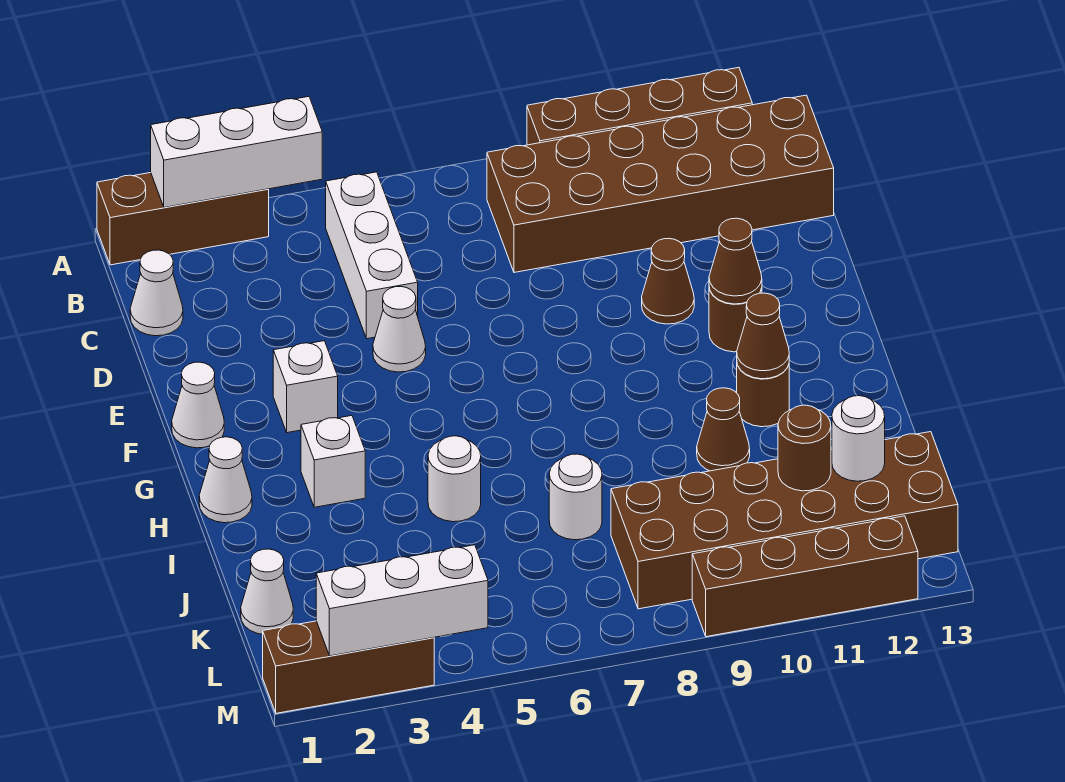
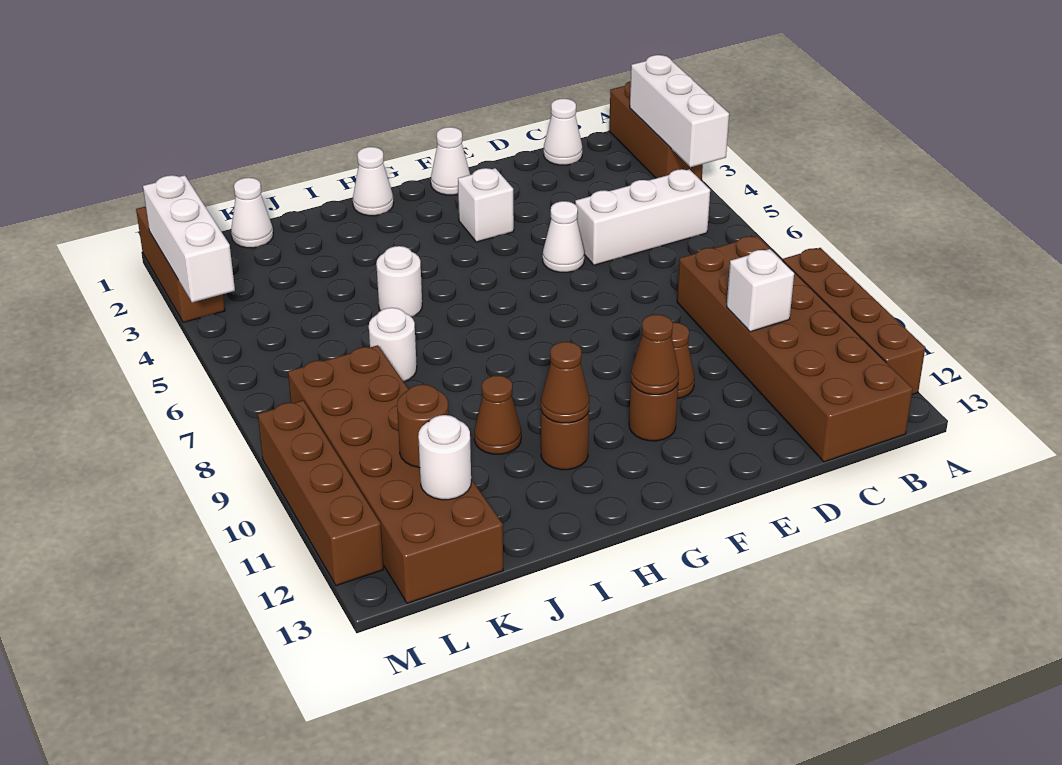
white 1x1 brick [301,416,365,507] -> white 1x1 brick moved to [727,249,794,332]

